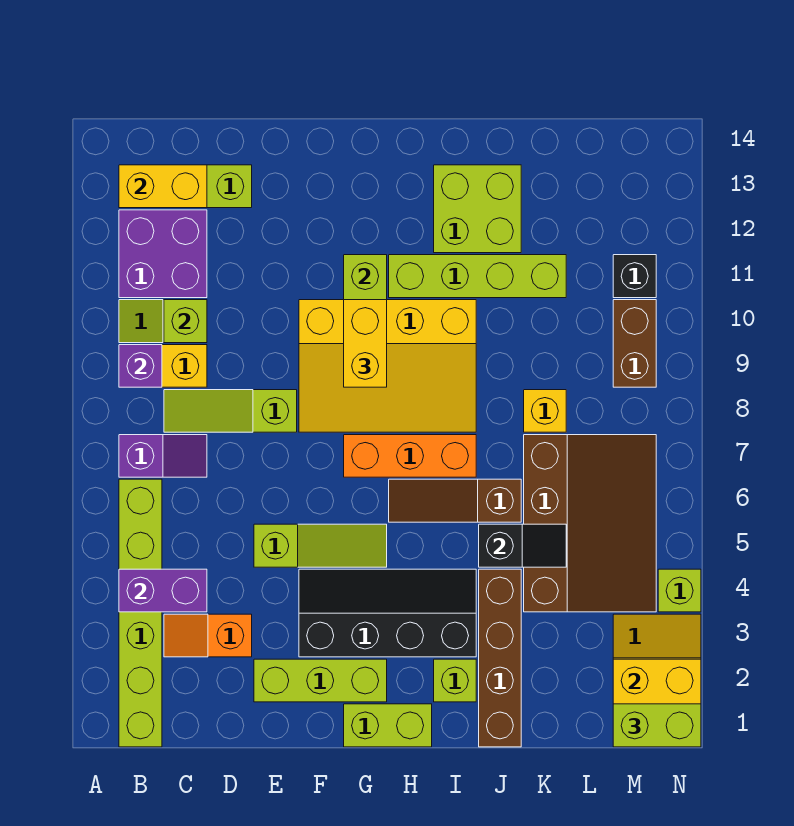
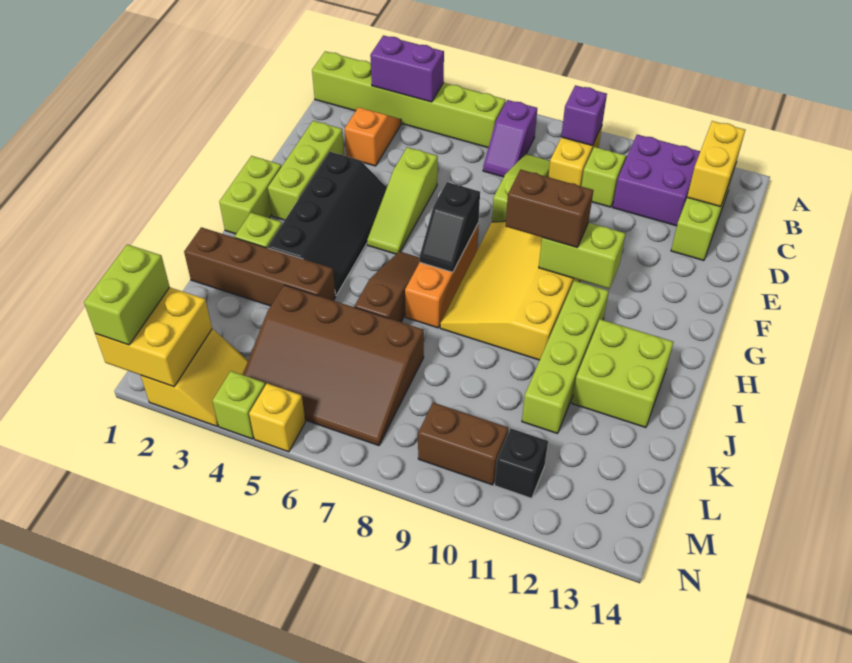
purple 1x2 brick [119,569,207,612] -> purple 1x2 brick turned to [370,35,444,102]
lime 1x1 brick [164,300,207,343] -> none
yellow 1x2 brick [344,300,387,387] -> brown 1x2 brick [505,170,593,247]
black 1x2 slope [479,524,566,567] -> black 1x2 slope moved to [419,182,480,272]
yellow 1x1 brick [524,390,566,432] -> yellow 1x1 brick moved to [249,383,305,452]

